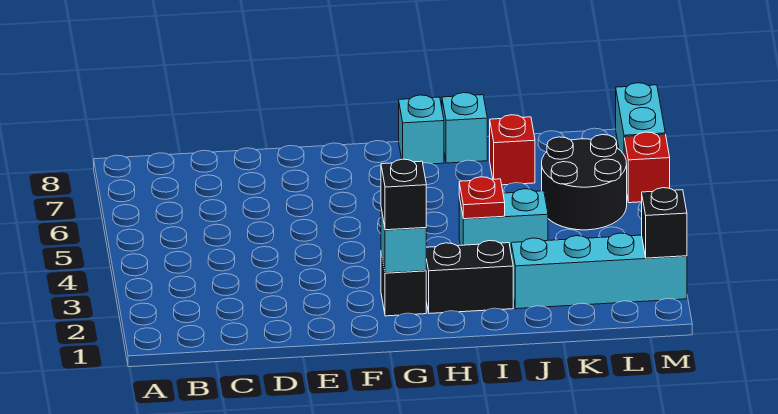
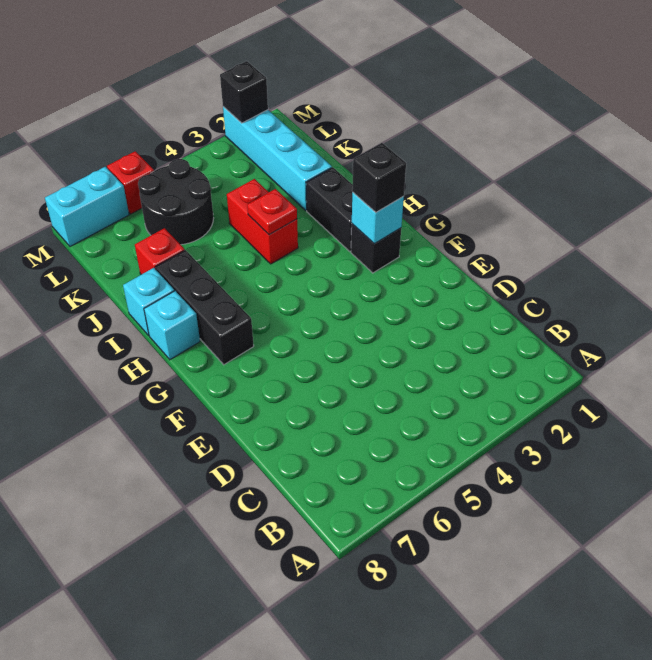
none -> black 1x3 brick [155,250,254,365]
cyan 1x2 brick [459,189,548,250] -> red 1x2 brick [227,179,298,264]

